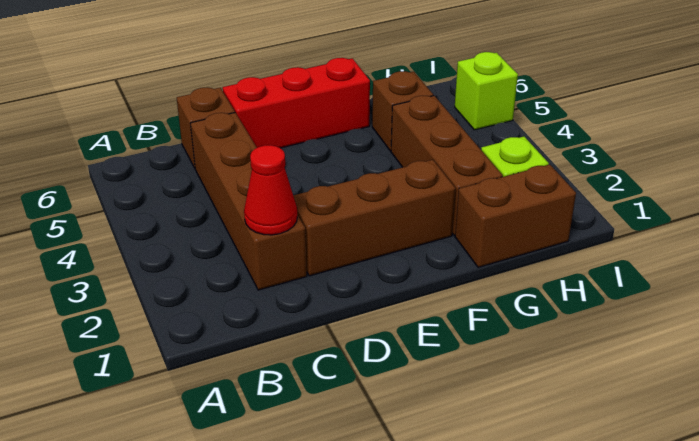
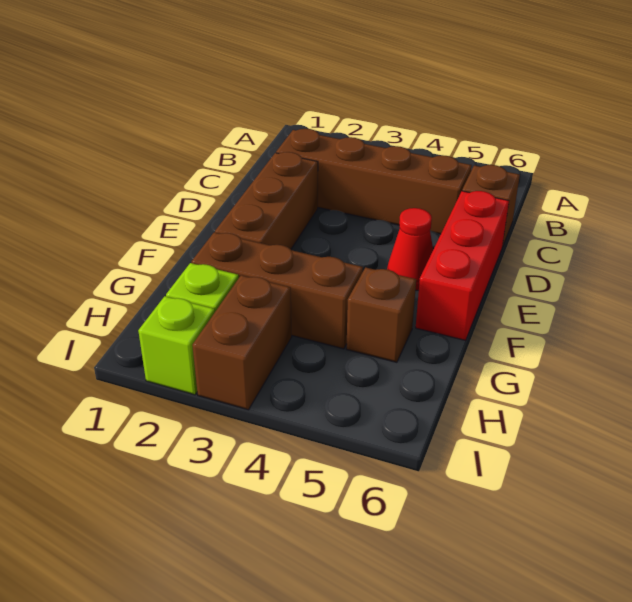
red 1x1 cone [244,145,297,235] -> red 1x1 cone moved to [387,208,433,290]
brown 1x2 brick [455,165,576,267] -> brown 1x2 brick moved to [192,275,292,410]
lime 1x1 brick [455,52,518,130] -> lime 1x1 brick moved to [138,296,215,395]

